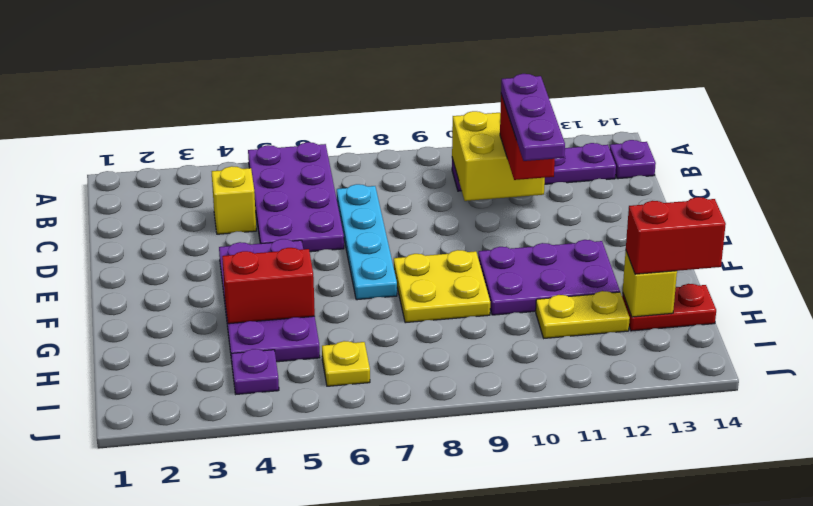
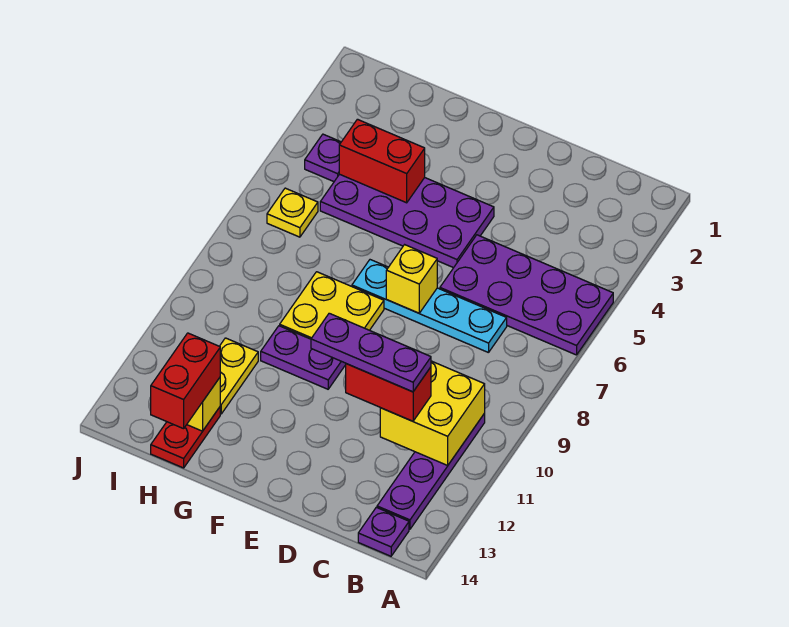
yellow 1x1 brick [212,166,256,234] -> yellow 1x1 brick moved to [386,245,437,313]
purple 2x3 plate [478,240,620,315] -> purple 1x2 plate [261,326,346,389]
red 1x2 brick [222,248,315,324] -> red 1x2 brick turned to [339,119,425,203]

